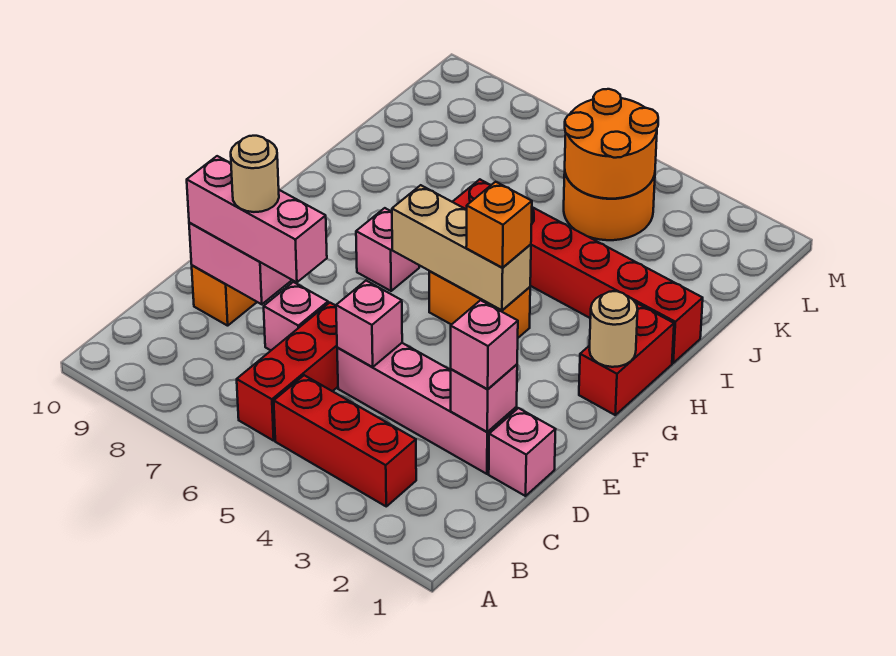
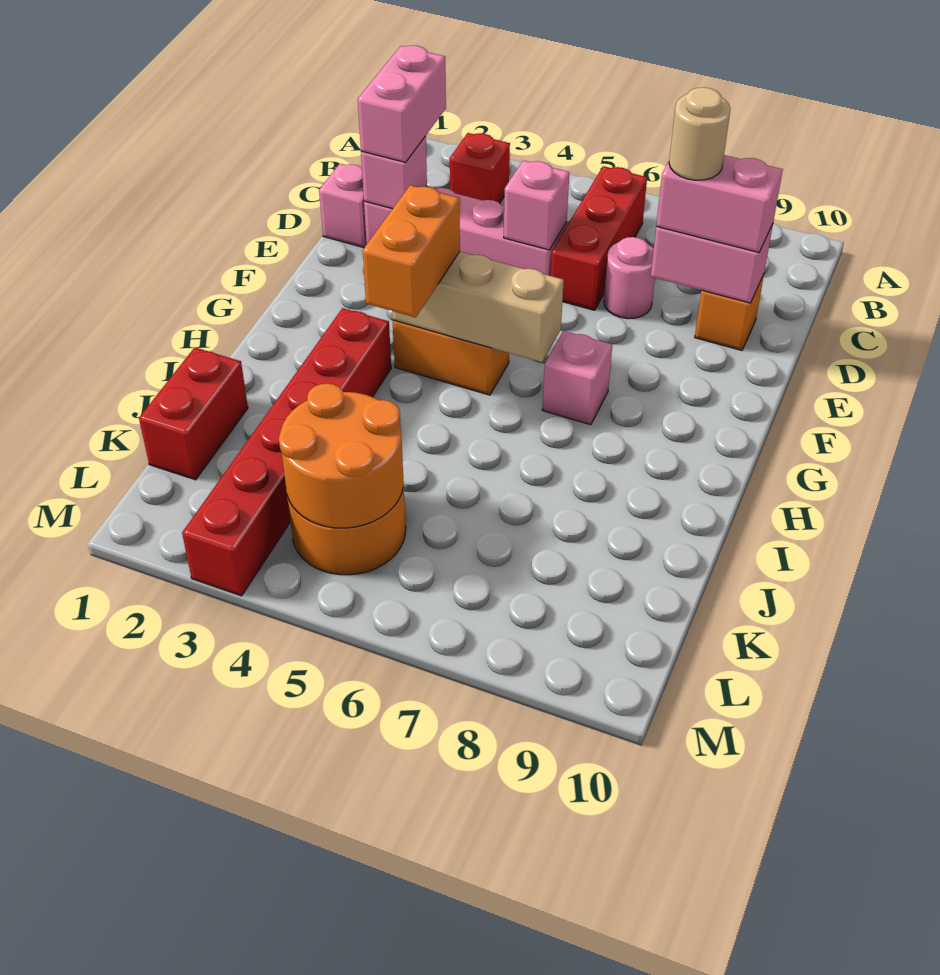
red 1x3 brick [274,375,416,506] -> red 1x1 brick [450,133,510,203]
pink 1x1 brick [451,300,518,389] -> pink 1x2 brick [358,45,446,162]
pink 1x1 brick [264,282,328,350] -> pink 1x1 round brick [604,237,655,319]
pink 1x3 brick [187,156,327,282] -> pink 1x2 brick [656,155,783,252]
red 1x2 brick [579,304,674,415] -> red 1x2 brick moved to [139,347,248,480]
tan 1x1 round brick [589,291,638,367] -> none
orange 1x1 brick [466,182,532,268] -> orange 1x2 brick [363,185,460,317]
red 1x6 brick [453,179,703,363] -> red 1x6 brick turned to [182,308,391,596]

